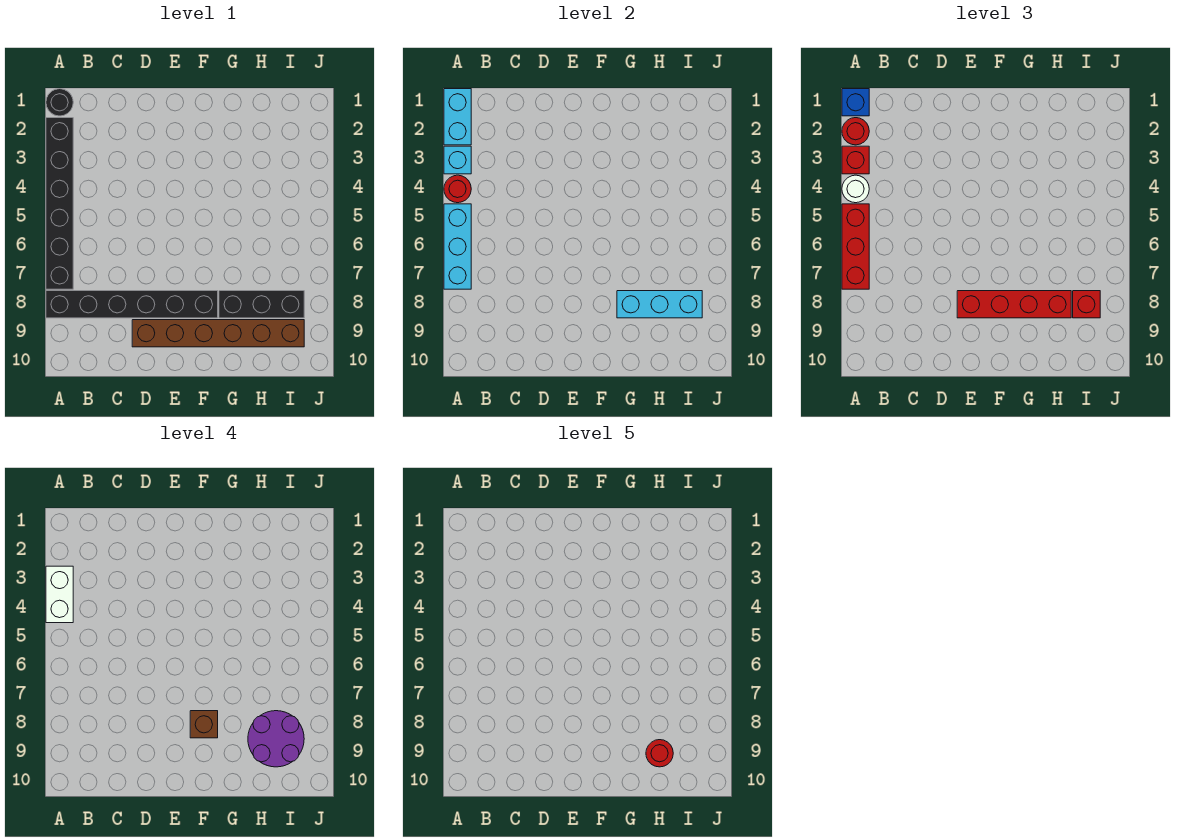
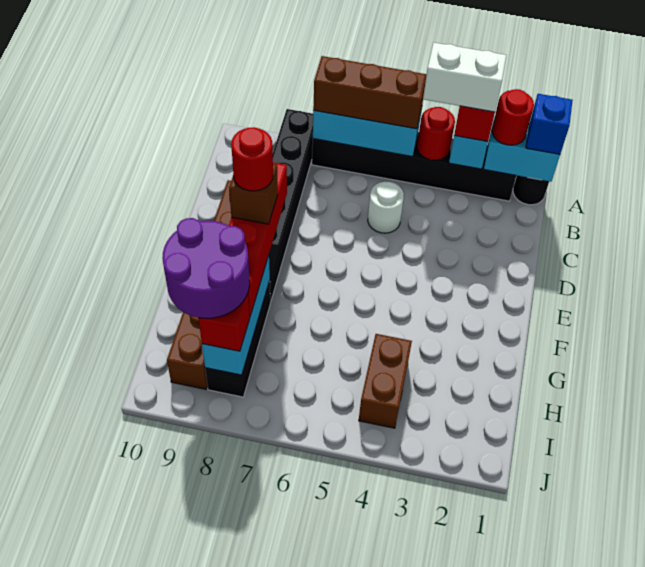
white 1x1 round brick [842,175,869,203] -> white 1x1 round brick moved to [368,181,404,233]
red 1x3 brick [842,204,869,289] -> brown 1x3 brick [313,56,427,129]
none -> brown 1x2 brick [359,334,412,428]
red 1x1 round brick [646,740,673,767] -> red 1x1 round brick moved to [231,127,273,191]

